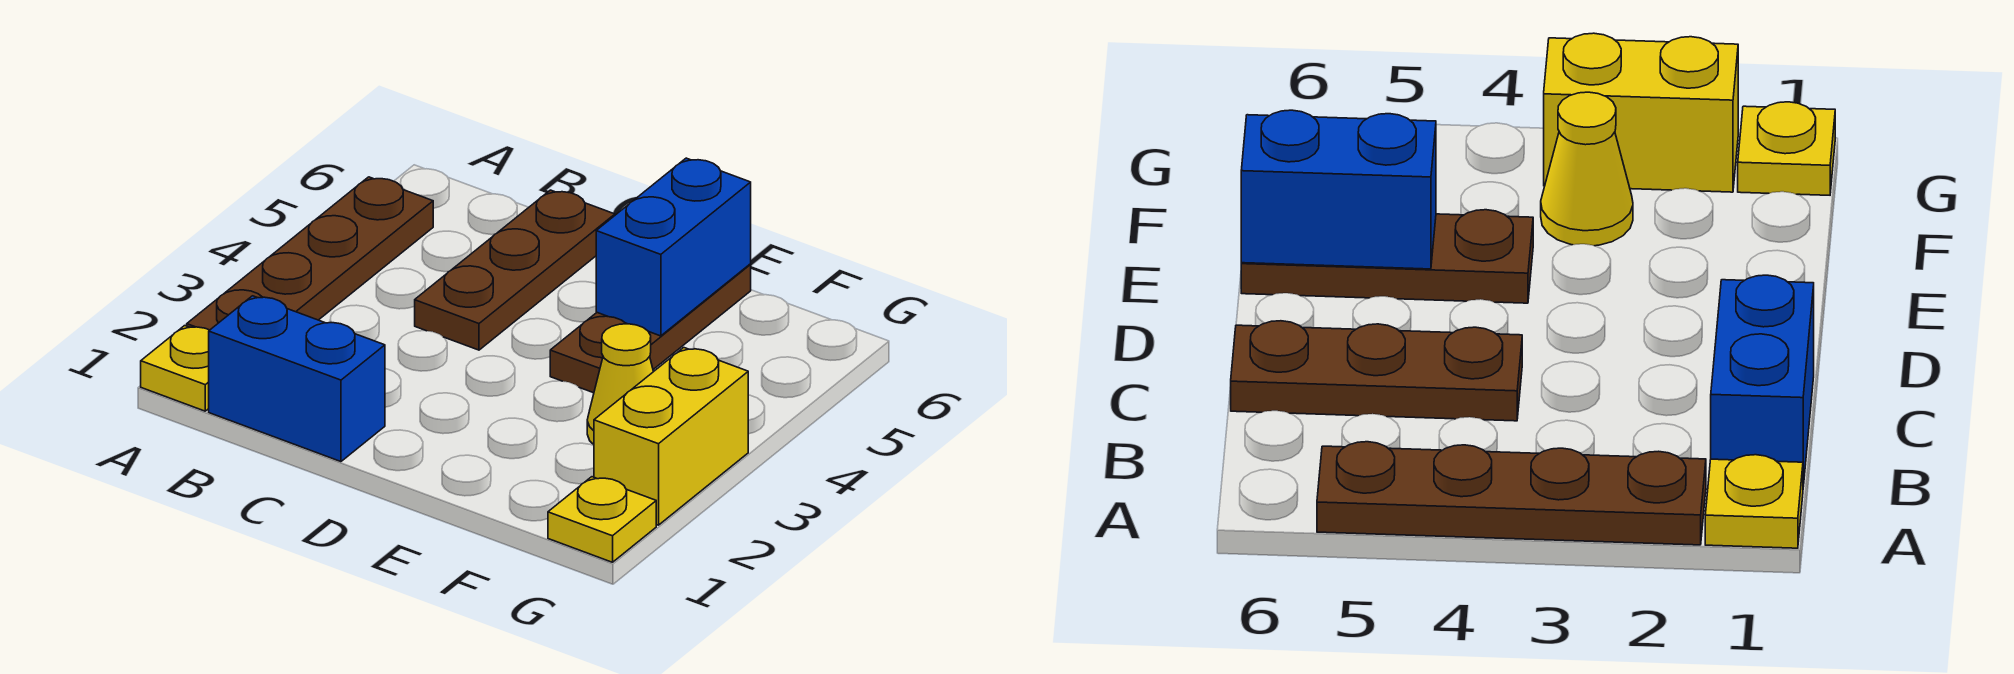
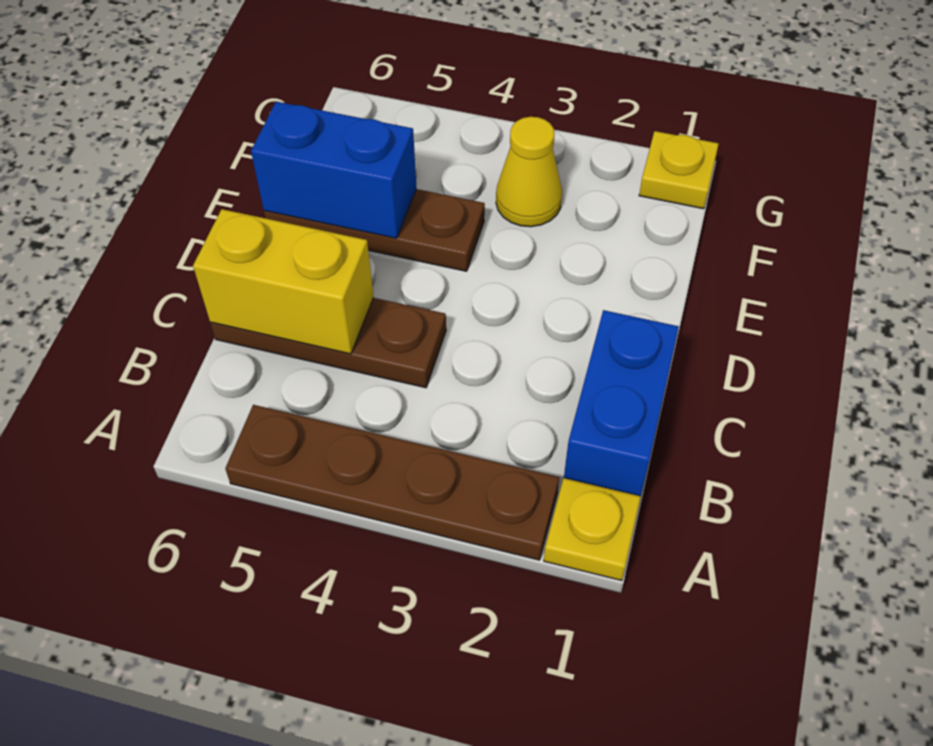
yellow 1x2 brick [594,348,748,525] -> yellow 1x2 brick moved to [193,209,374,354]

